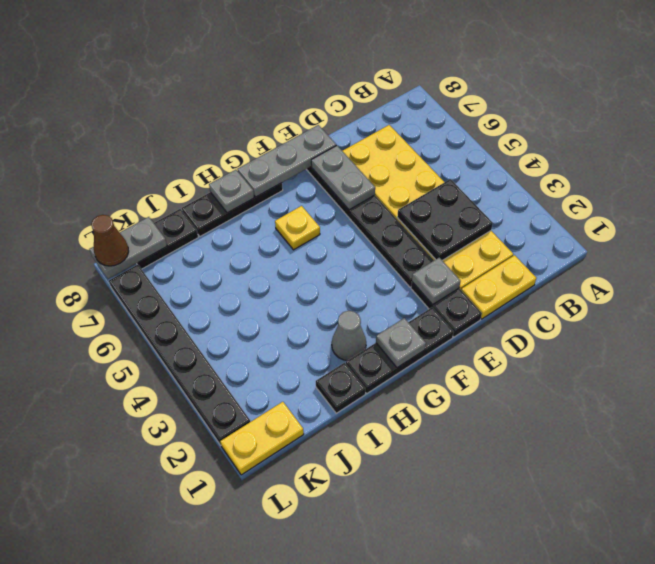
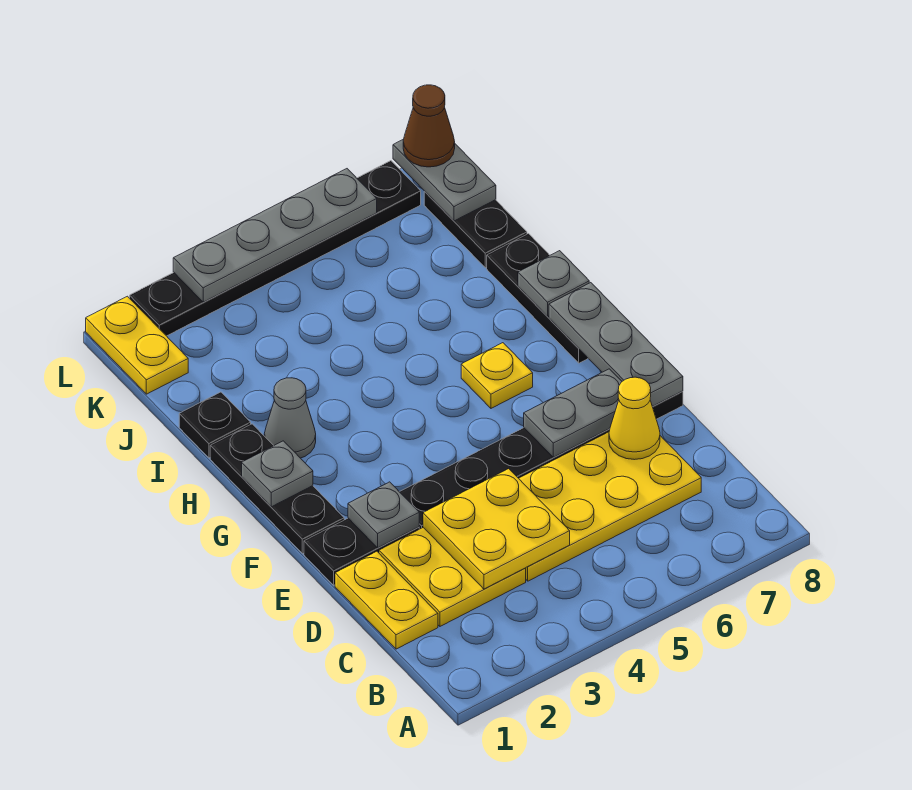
black 2x2 plate [397,179,493,260] -> yellow 2x2 plate [423,469,570,589]
none -> yellow 1x1 cone [609,377,660,460]
none -> grey 1x4 plate [173,169,377,302]

